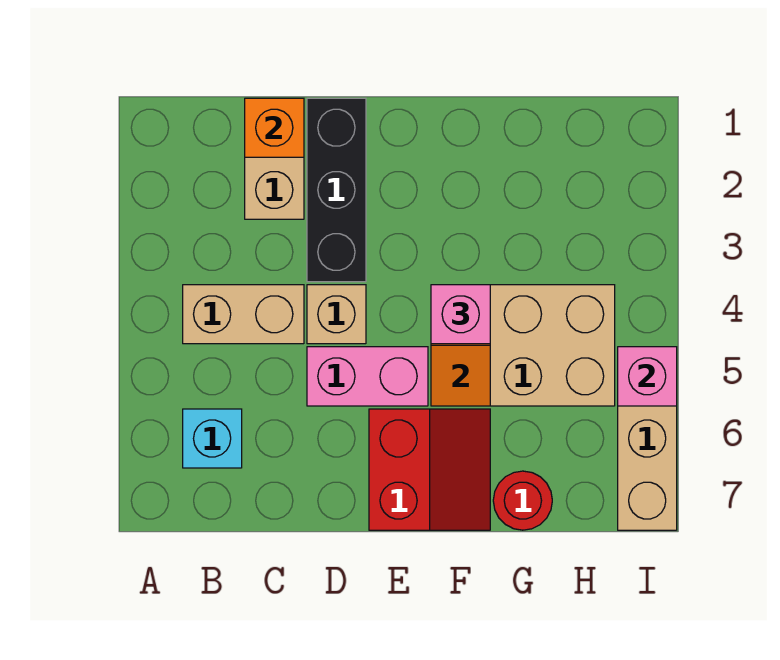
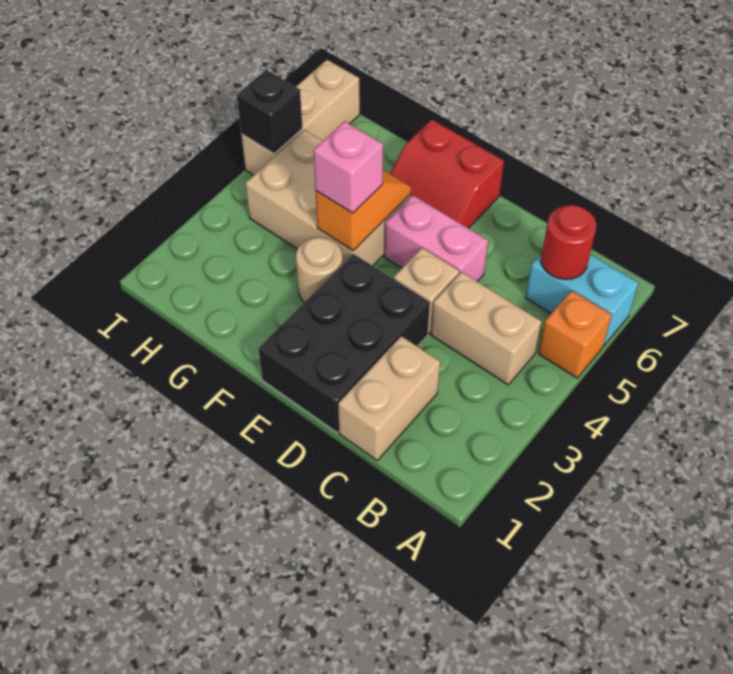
cyan 1x1 brick [183,409,242,468] -> cyan 1x2 brick [526,253,638,346]
orange 1x1 brick [245,98,304,157] -> orange 1x1 brick moved to [538,290,612,378]
black 1x3 brick [307,98,366,282] -> black 2x3 brick [258,254,430,432]
red 2x2 slope [369,409,490,530] -> red 2x2 slope turned to [390,119,504,228]
none -> tan 1x1 round brick [296,237,342,302]
red 1x1 round brick [493,471,552,530] -> red 1x1 round brick moved to [541,205,597,279]
pink 1x1 brick [618,347,677,406] -> black 1x1 brick [237,70,303,154]

